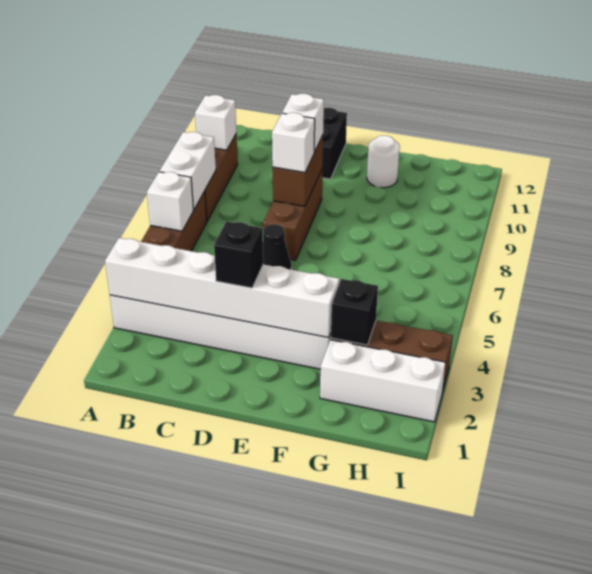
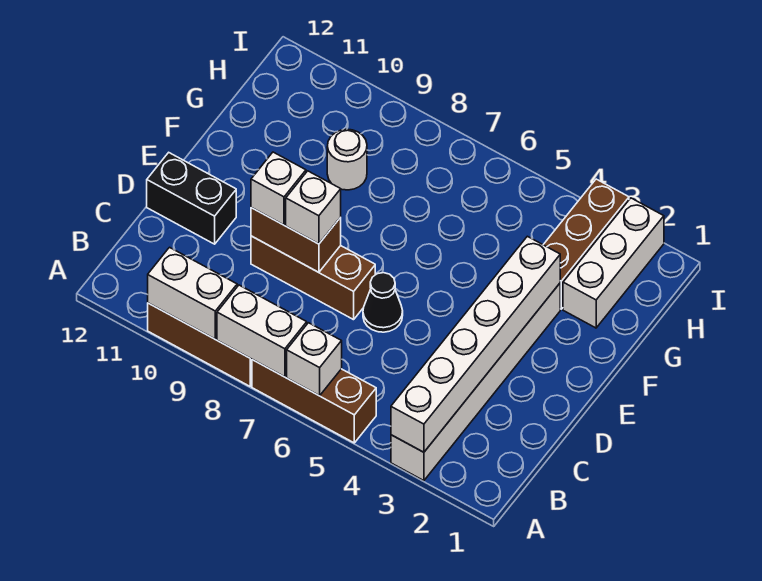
white 1x1 brick [195,95,236,150] -> white 1x2 brick [148,247,237,339]
black 1x1 brick [214,222,263,288] -> none
white 1x1 round brick [367,136,400,188] -> white 1x1 round brick moved to [327,129,367,190]
black 1x1 brick [331,279,378,345] -> none

